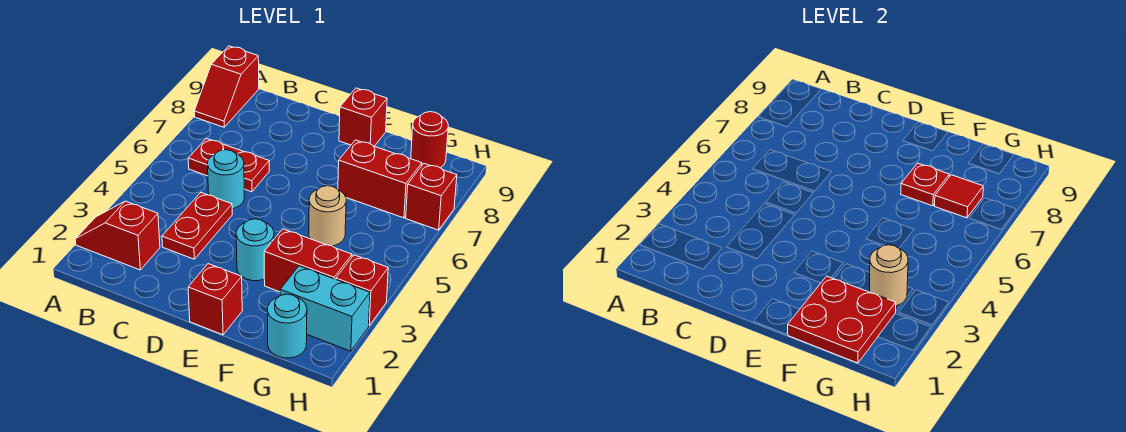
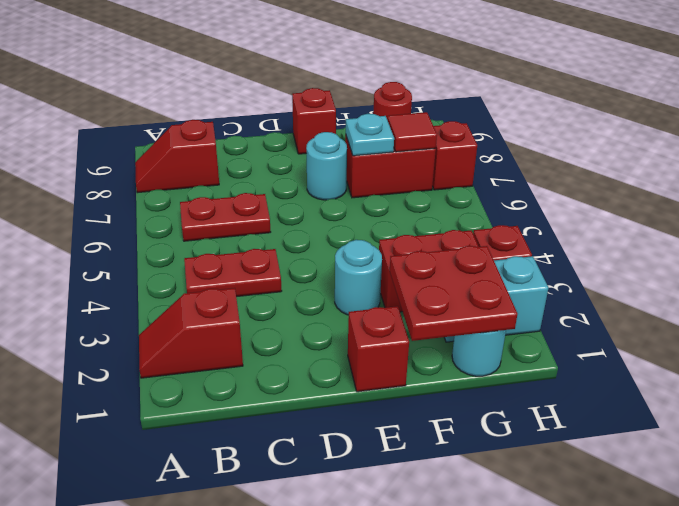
red 1x2 slope [194,46,259,127] -> red 1x2 slope turned to [135,120,219,193]
red 1x2 plate [162,193,232,259] -> red 1x2 plate turned to [184,249,282,297]
cyan 1x1 round brick [208,150,244,209] -> cyan 1x1 round brick moved to [306,132,347,200]
tan 1x1 round brick [309,186,346,246] -> none
red 1x1 plate [901,163,949,206] -> cyan 1x1 plate [346,114,394,156]
tan 1x1 round brick [870,245,908,306] -> none

